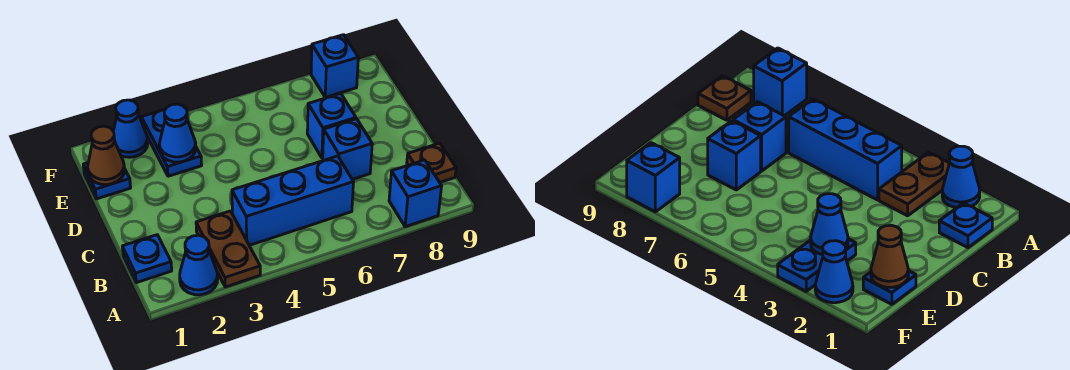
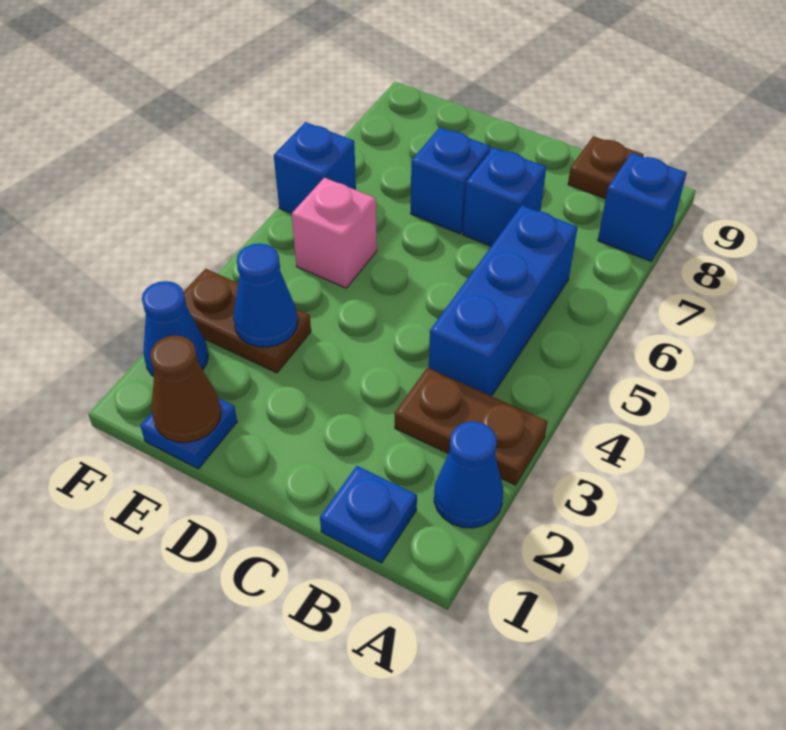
blue 1x2 plate [141,110,202,176] -> brown 1x2 plate [184,269,311,373]
none -> pink 1x1 brick [292,178,377,288]
blue 1x1 brick [311,35,358,97] -> blue 1x1 brick moved to [274,122,356,214]

